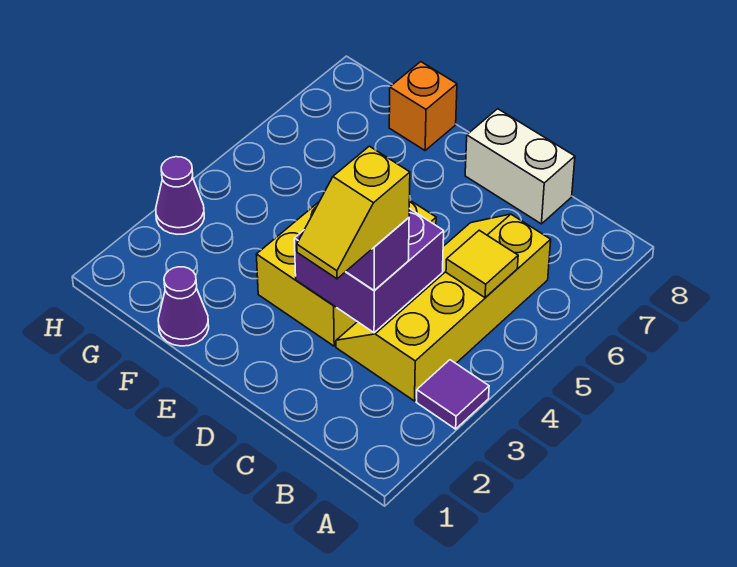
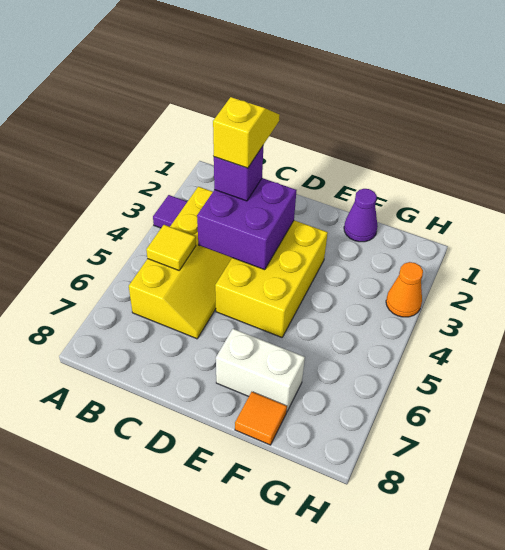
white 1x2 brick [465,109,575,224] -> white 1x2 brick moved to [216,329,305,412]
orange 1x1 brick [389,62,457,150] -> orange 1x1 tile [235,392,287,445]
purple 1x1 cone [156,157,204,234] -> orange 1x1 cone [386,262,423,317]

